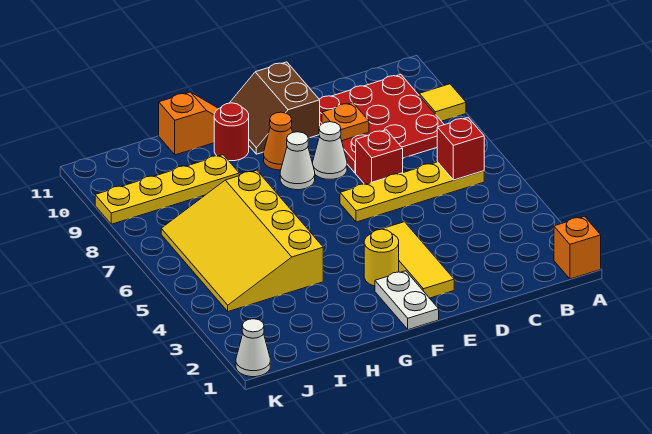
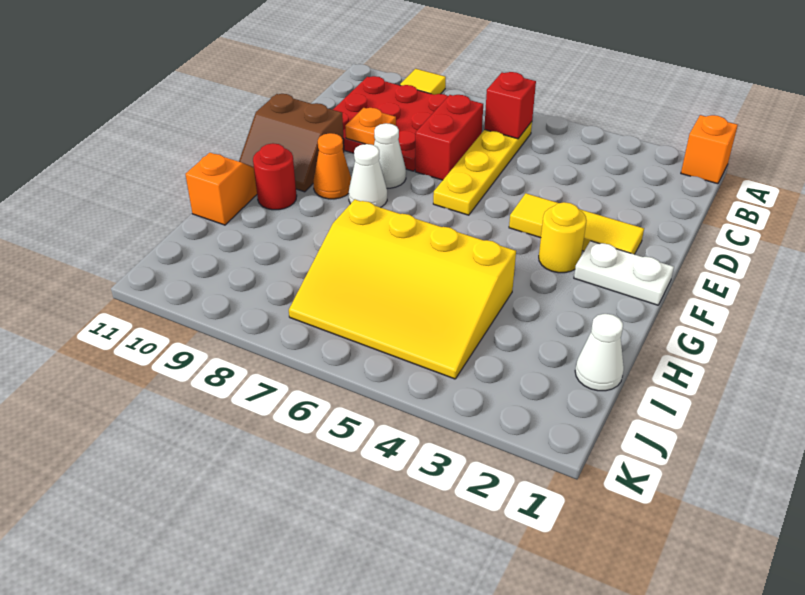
red 1x1 brick [356,130,403,184] -> red 1x2 brick [415,95,483,180]
yellow 1x4 plate [95,155,239,224] -> none
white 1x1 cone [236,319,270,377] -> white 1x1 cone moved to [575,314,624,391]

